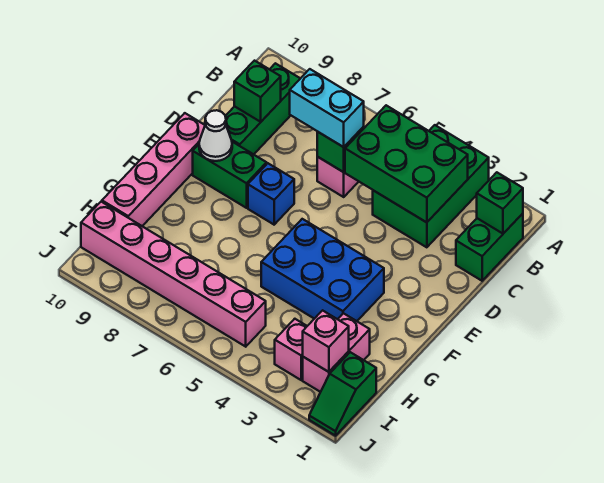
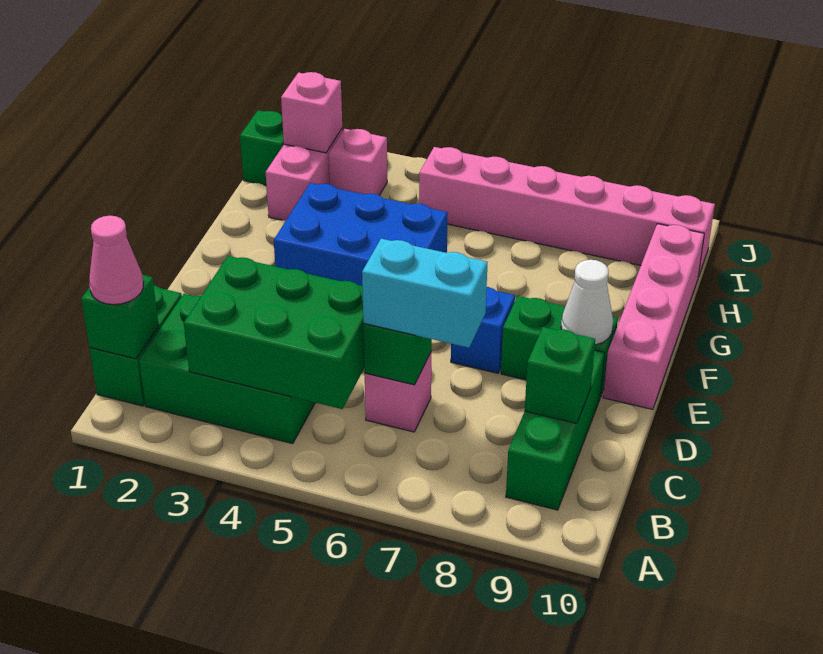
green 2x3 brick [373,125,489,247] -> green 2x3 brick turned to [139,294,315,444]
none -> pink 1x1 cone [89,216,143,305]

